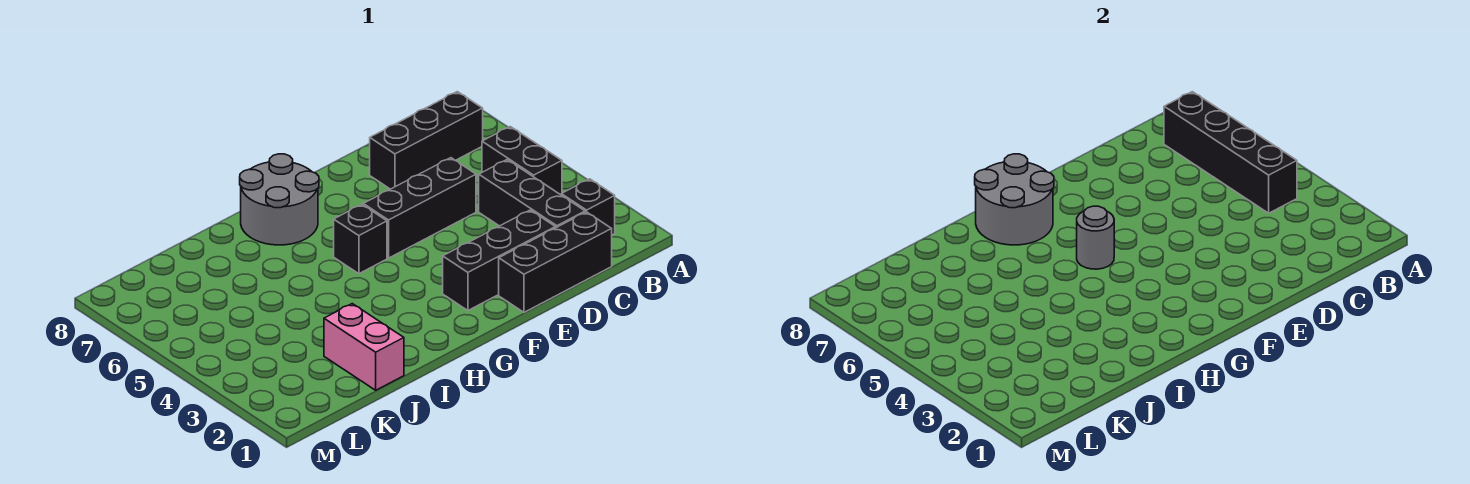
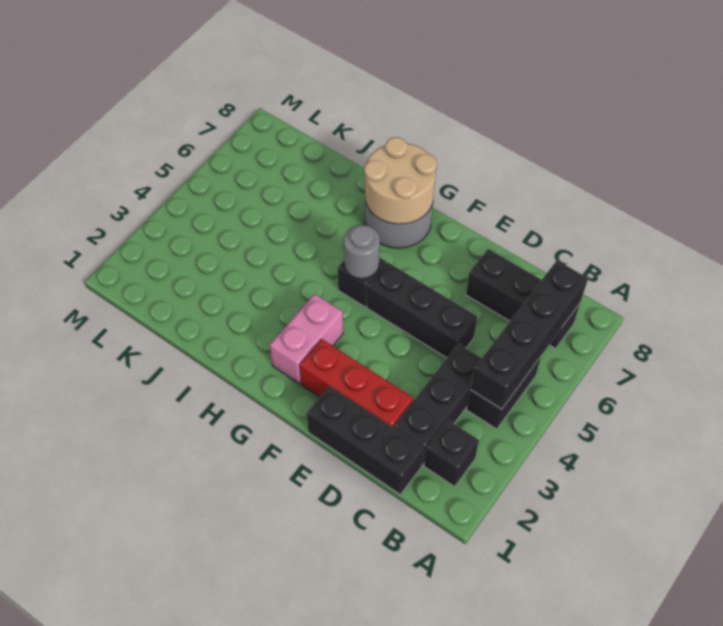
black 1x3 brick [443,210,555,310] -> red 1x3 brick [300,339,414,428]
grey 2x2 round brick [975,154,1054,245] -> tan 2x2 round brick [364,137,437,224]
pink 1x2 brick [324,304,404,390] -> pink 1x2 brick moved to [270,294,343,384]

